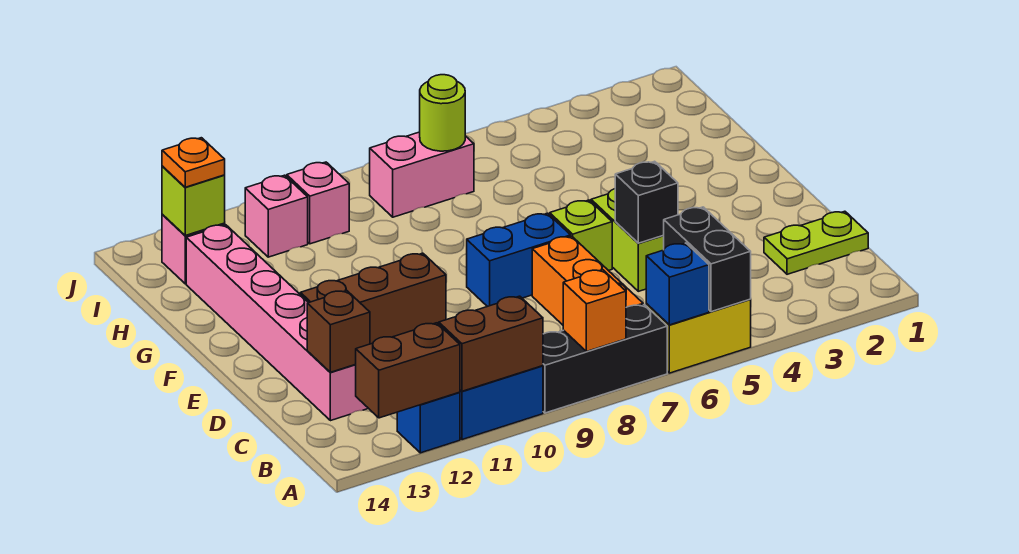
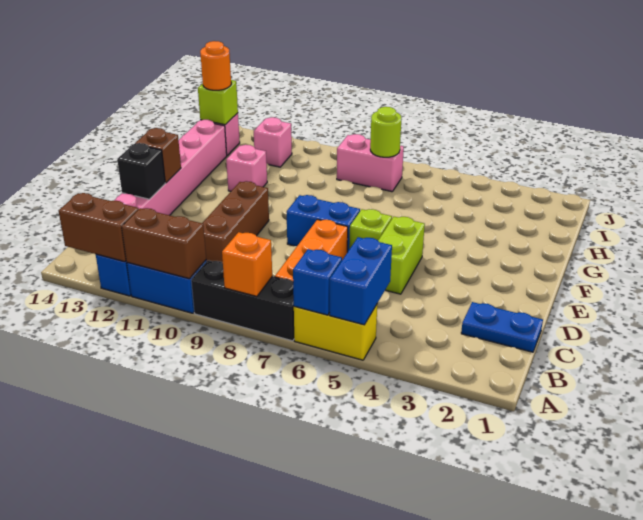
black 1x2 brick [664,207,751,312] -> blue 1x2 brick [330,237,392,325]
lime 1x2 plate [764,211,868,274] -> blue 1x2 plate [461,302,543,352]
brown 1x1 brick [307,290,370,372] -> brown 1x1 brick moved to [135,128,181,183]
black 1x1 brick [615,161,678,243] -> black 1x1 brick moved to [117,143,165,199]
brown 1x3 brick [300,253,446,344] -> brown 1x3 brick turned to [203,181,269,263]
pink 1x1 brick [287,162,349,244] -> pink 1x1 brick moved to [226,145,267,191]
orange 1x1 plate [162,138,225,187] -> orange 1x1 round brick [200,41,231,90]

